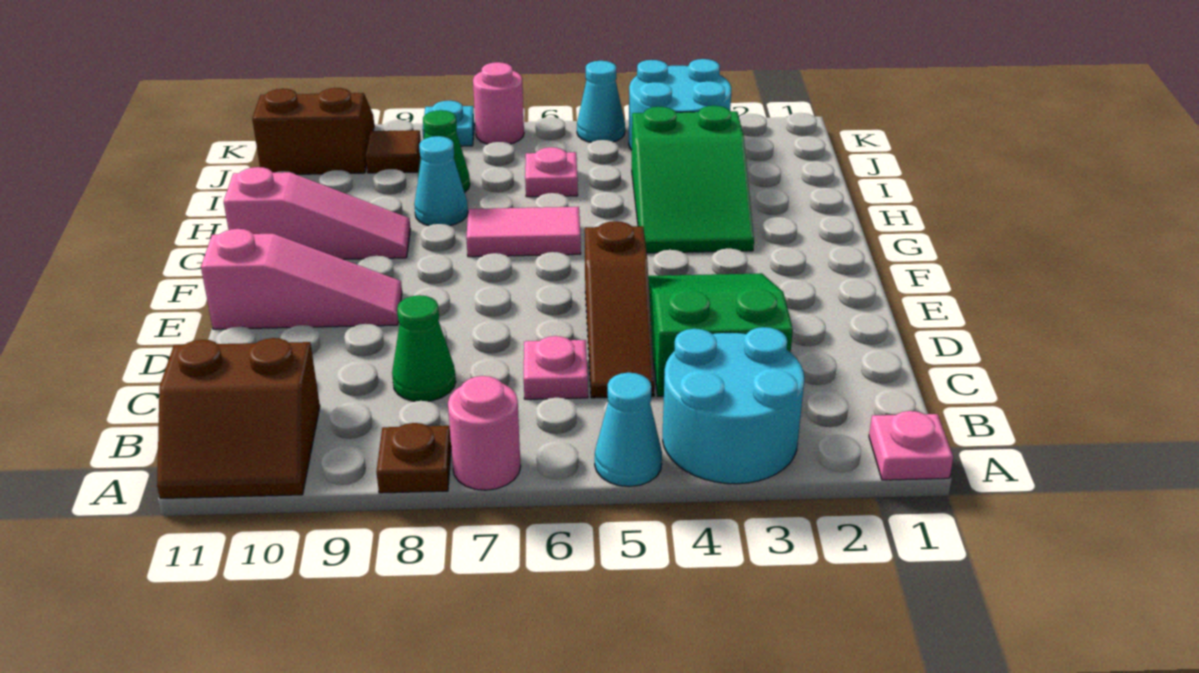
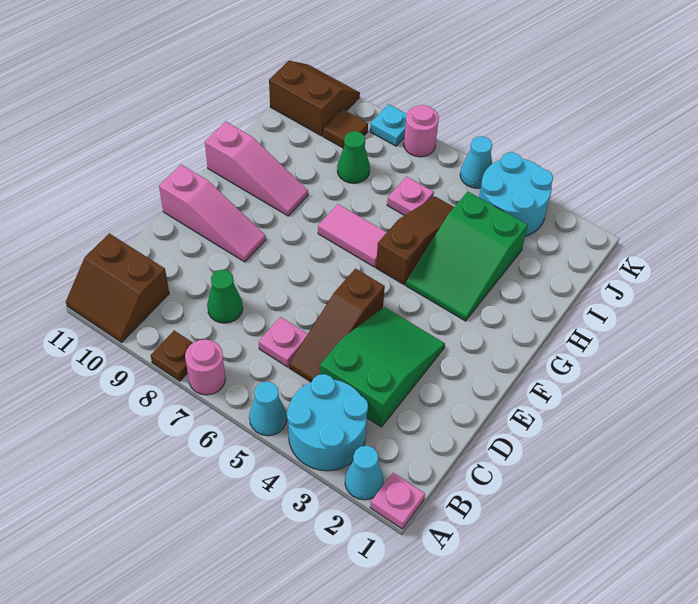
none -> brown 1x3 slope [376,196,454,285]
cyan 1x1 cone [414,136,468,226] -> cyan 1x1 cone moved to [345,446,383,500]

